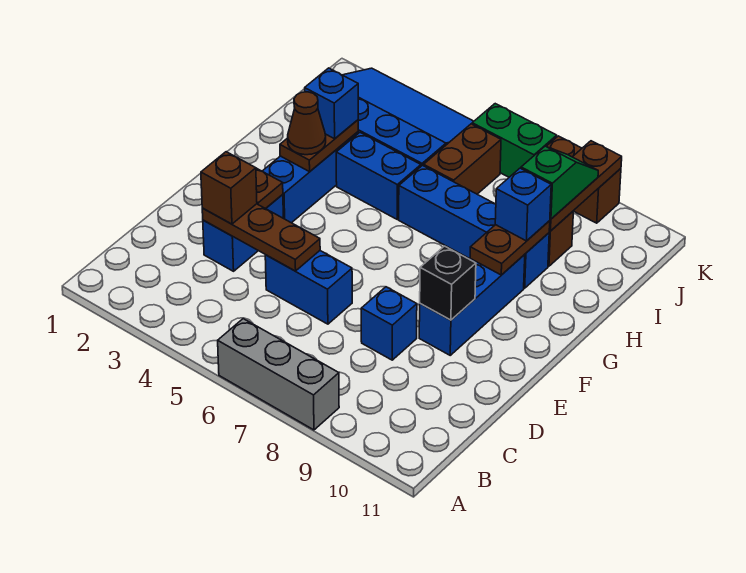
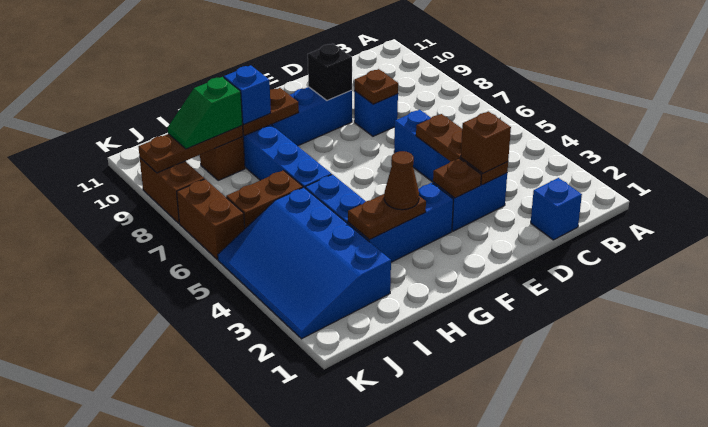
grey 1x3 brick [218,319,339,430] -> none
none -> brown 1x1 plate [354,69,398,104]
blue 1x1 brick [305,68,358,139] -> blue 1x1 brick moved to [531,178,582,240]
green 1x2 brick [472,104,557,177] -> brown 1x2 brick [177,179,245,260]

